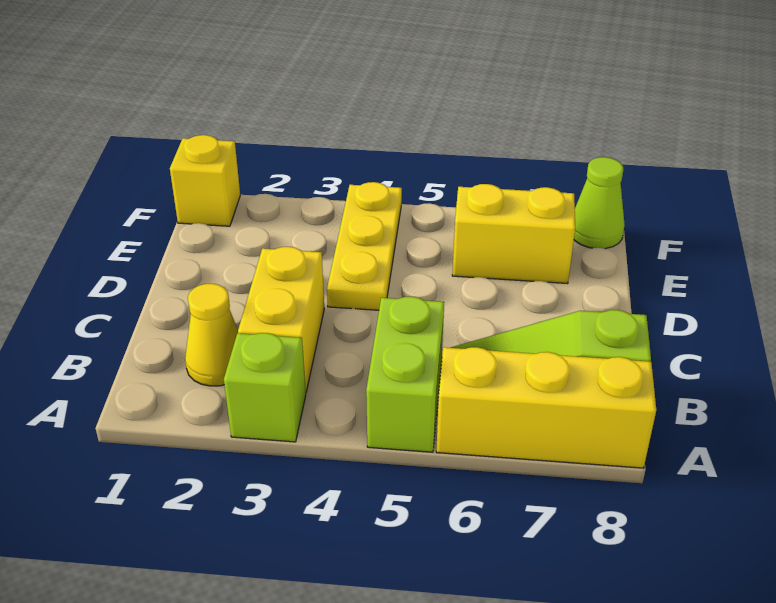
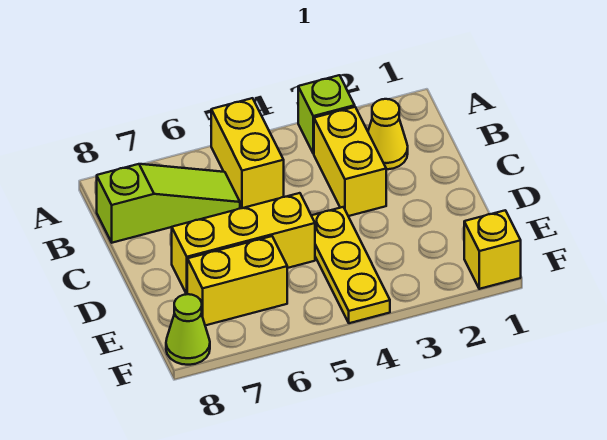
lime 1x2 brick [366,297,444,452] -> yellow 1x2 brick [211,98,284,208]
yellow 1x3 brick [436,347,656,468] -> yellow 1x3 brick moved to [172,193,315,294]

